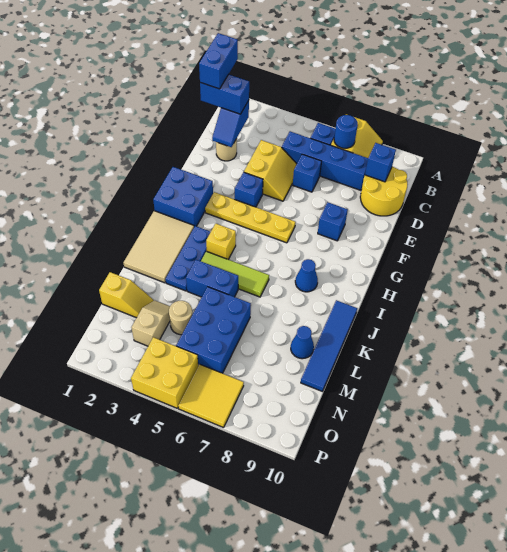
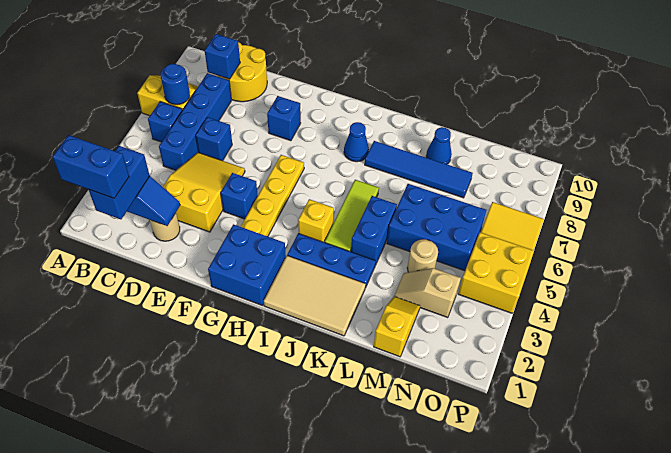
yellow 2x2 slope [244,140,297,201] -> yellow 2x3 slope [163,152,245,232]
blue 1x4 tile [301,300,357,391] -> blue 1x4 tile moved to [365,141,473,198]

